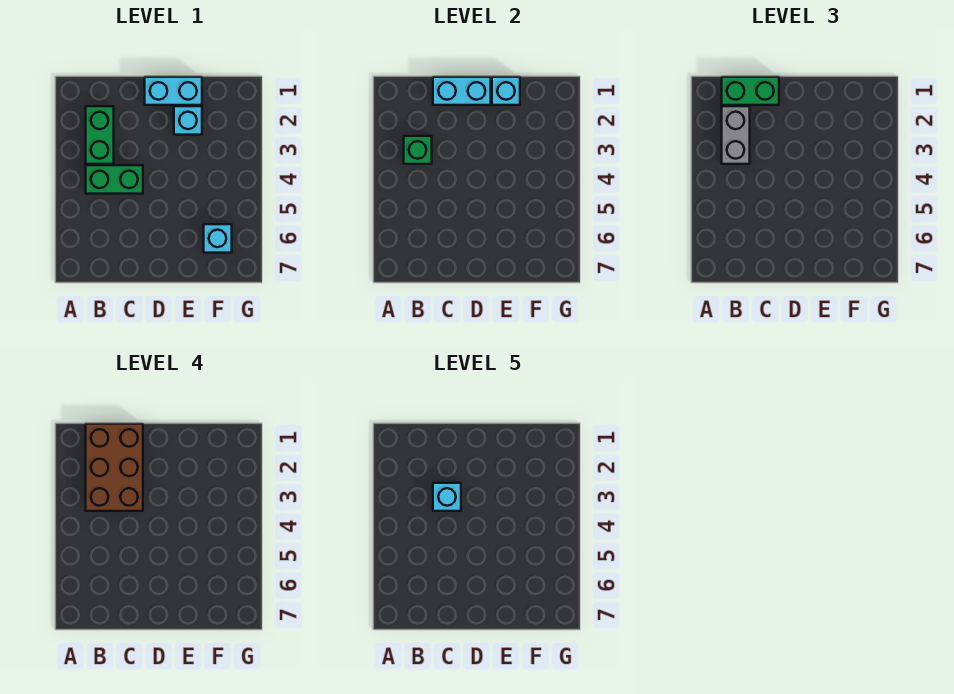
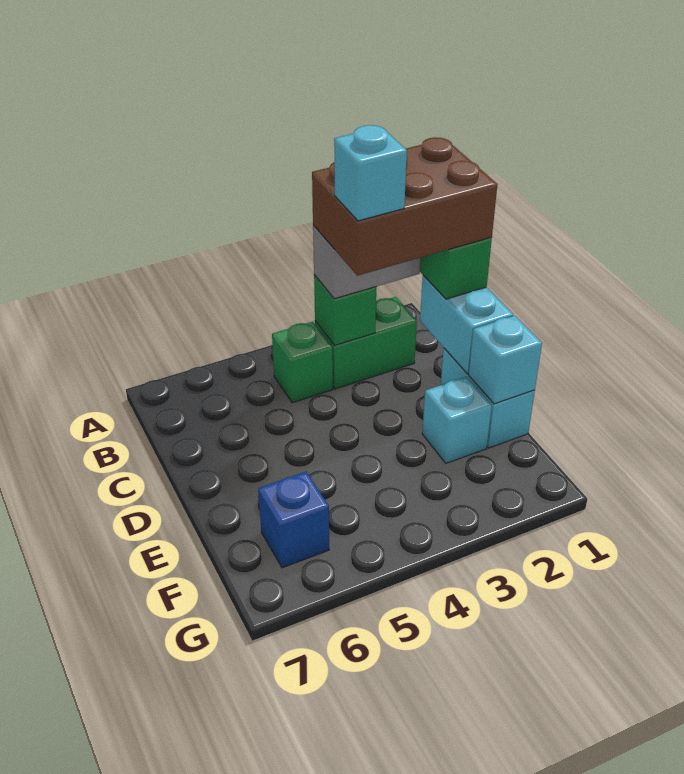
green 1x2 brick [86,165,143,194] -> green 1x1 brick [272,322,333,403]
cyan 1x1 brick [204,224,232,253] -> blue 1x1 brick [258,472,329,568]

